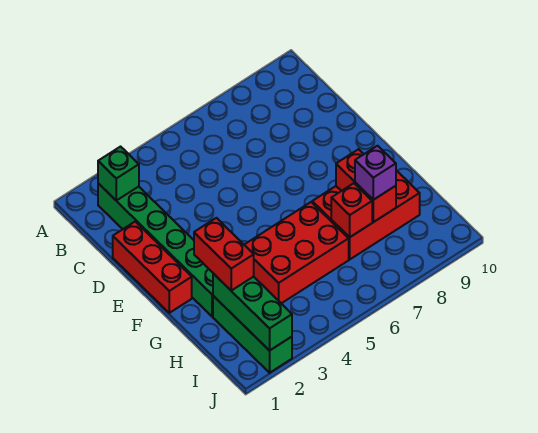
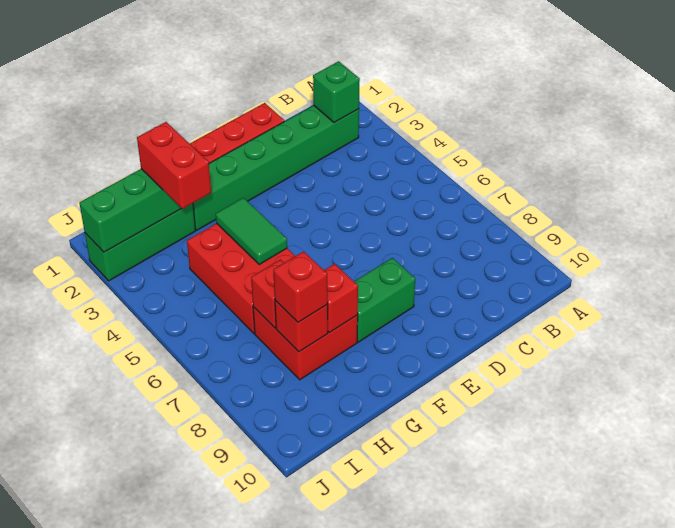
none -> green 1x2 brick [354,258,415,342]
red 1x2 brick [194,218,254,290] -> red 1x2 brick turned to [137,122,211,209]
none -> green 1x2 tile [216,198,287,264]
red 2x3 brick [312,170,420,259] -> red 2x2 brick [253,307,358,380]
purple 1x1 brick [355,146,396,200] -> red 1x1 brick [273,251,328,322]

